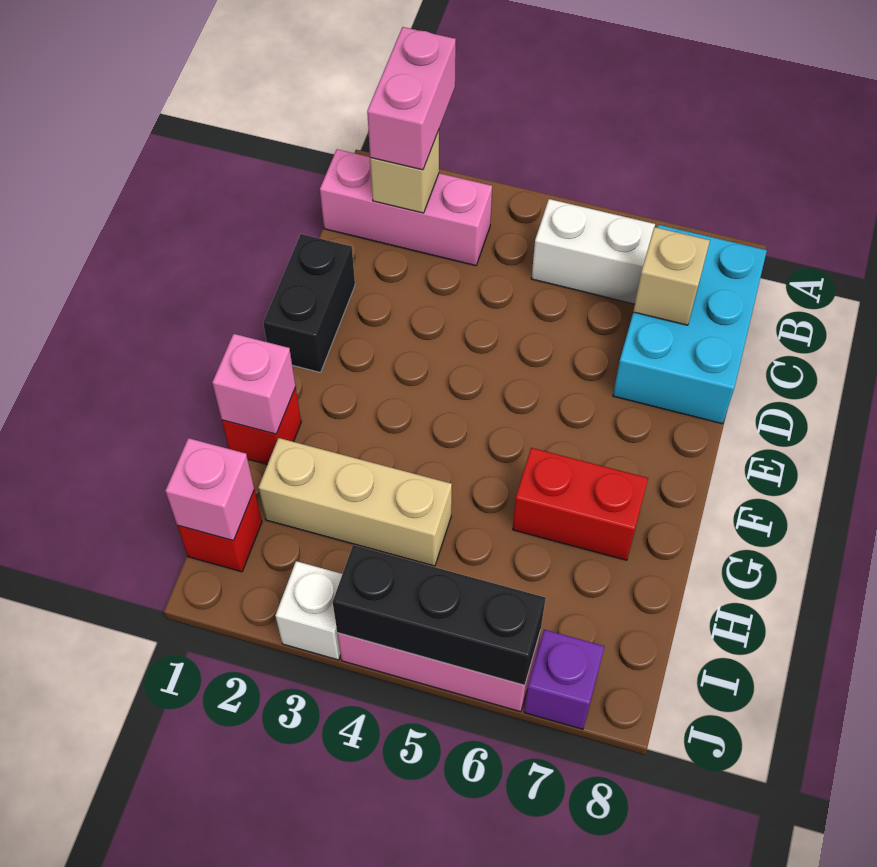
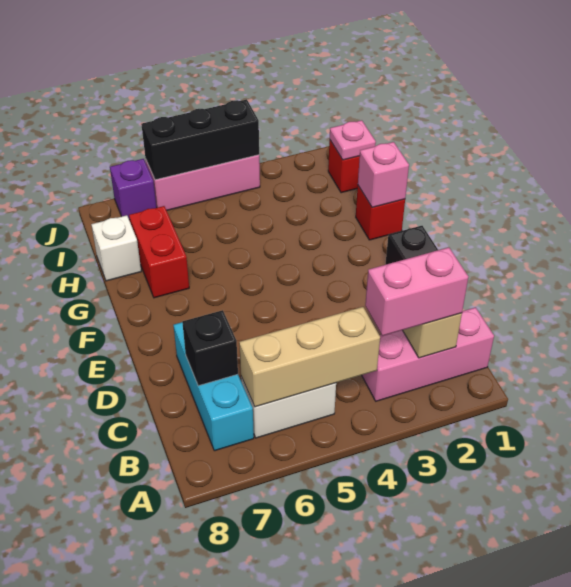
pink 1x2 brick [367,27,456,170] -> pink 1x2 brick turned to [365,247,468,336]
cyan 2x3 brick [613,225,767,424] -> cyan 1x3 brick [173,322,254,451]
tan 1x1 brick [633,227,710,325] -> black 1x1 brick [182,310,238,386]
red 1x2 brick [513,448,648,560] -> red 1x2 brick turned to [129,206,189,298]
tan 1x3 brick [258,438,452,566] -> tan 1x3 brick moved to [239,307,380,407]
pink 1x1 brick [165,438,254,541] -> pink 1x1 plate [330,120,376,160]
white 1x1 brick [275,561,342,660] -> white 1x1 brick moved to [91,215,141,281]

